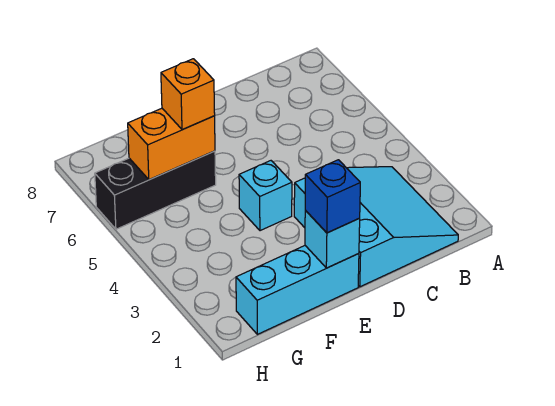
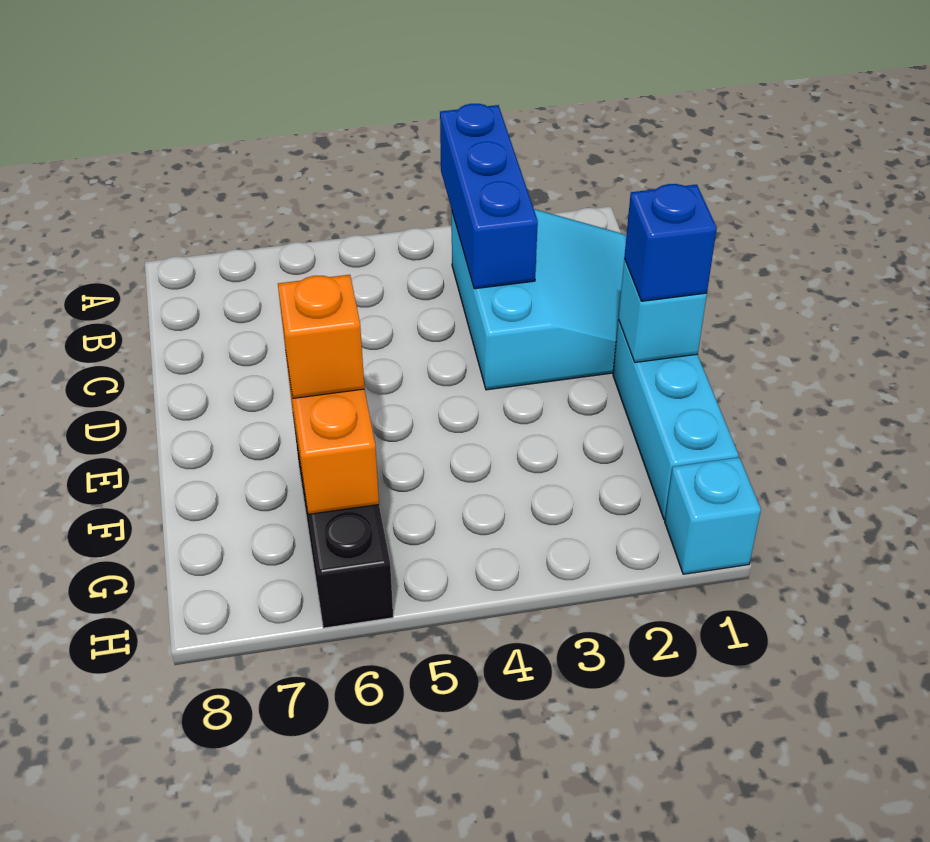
none -> blue 1x3 brick [440,104,538,289]
cyan 3x3 slope [294,167,458,287] -> cyan 3x3 slope turned to [452,209,626,390]
cyan 1x1 brick [239,161,292,231] -> cyan 1x1 brick moved to [665,457,761,574]

